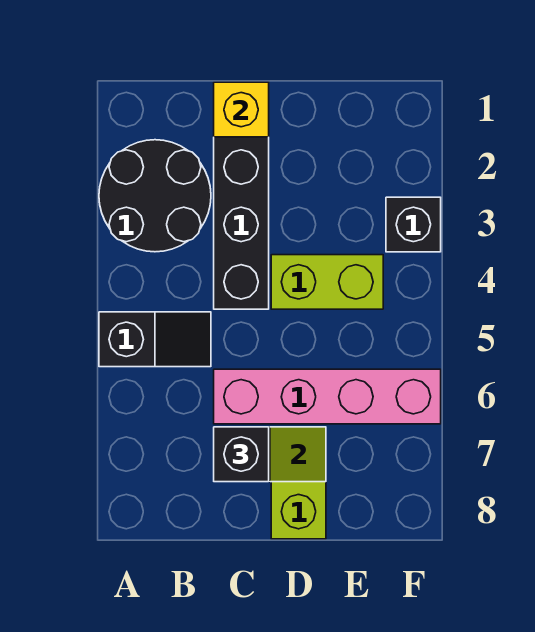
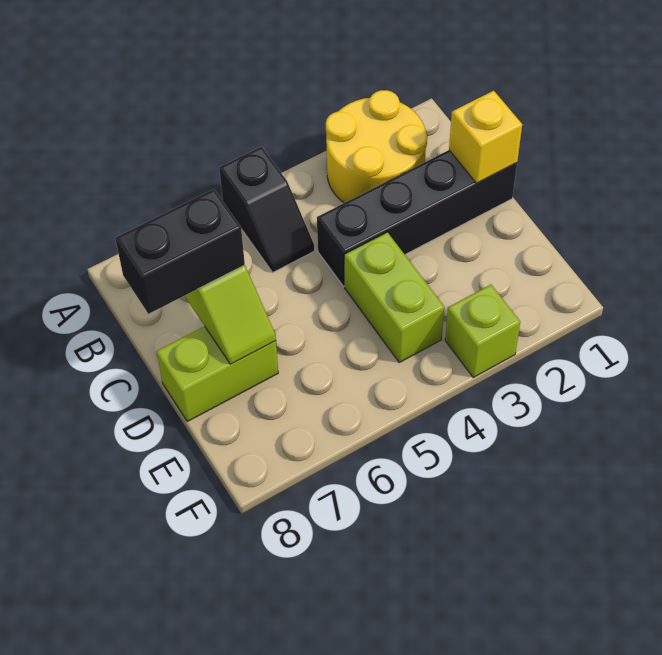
black 2x2 round brick [99,140,211,252] -> yellow 2x2 round brick [326,90,427,203]
pink 1x4 brick [214,369,441,424] -> none
black 1x1 brick [214,427,269,482] -> black 1x2 brick [115,189,245,314]
black 1x1 brick [386,197,441,252] -> lime 1x1 brick [445,285,520,377]

